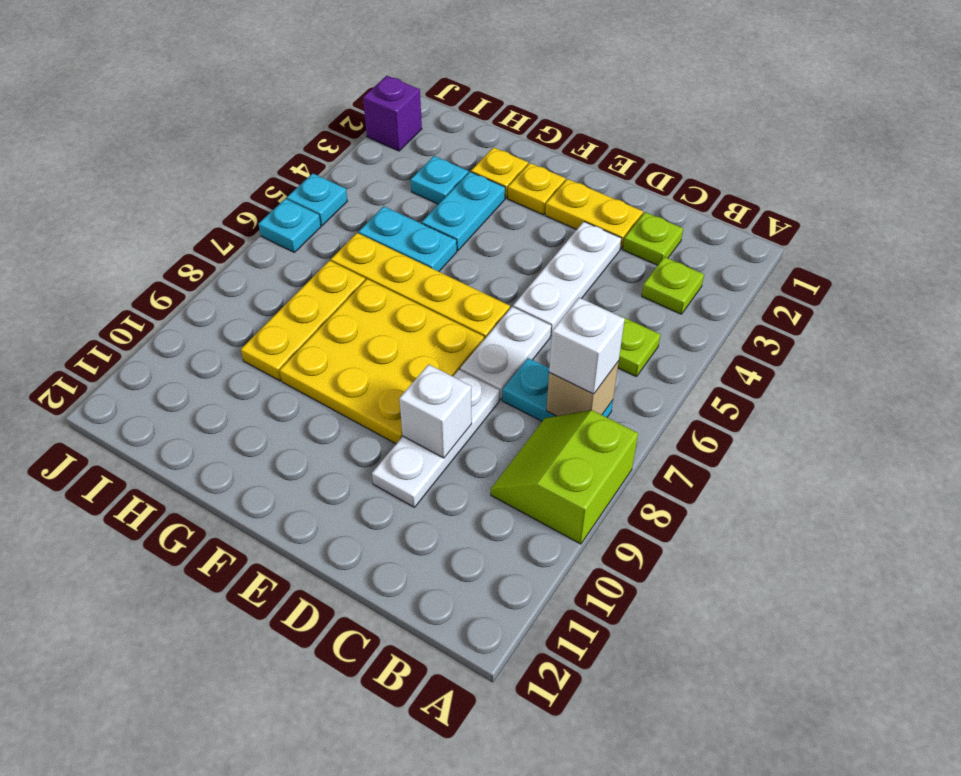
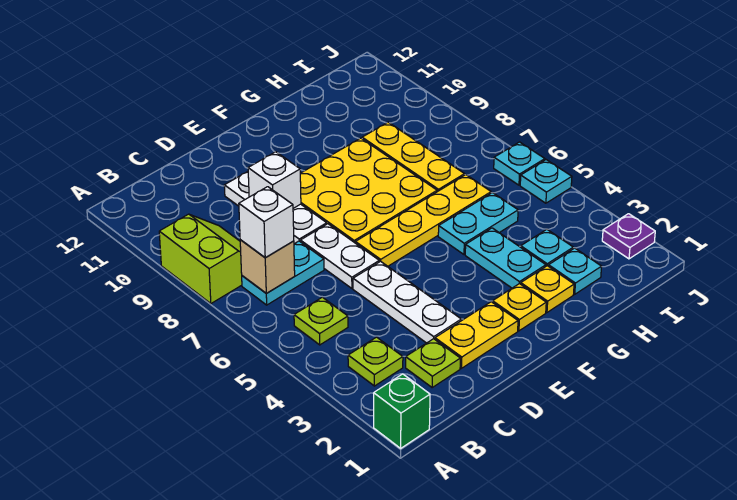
none -> green 1x1 brick [374,374,430,448]
none -> cyan 1x1 plate [549,248,602,294]
purple 1x1 brick [363,76,422,151] -> purple 1x1 plate [602,214,655,259]

